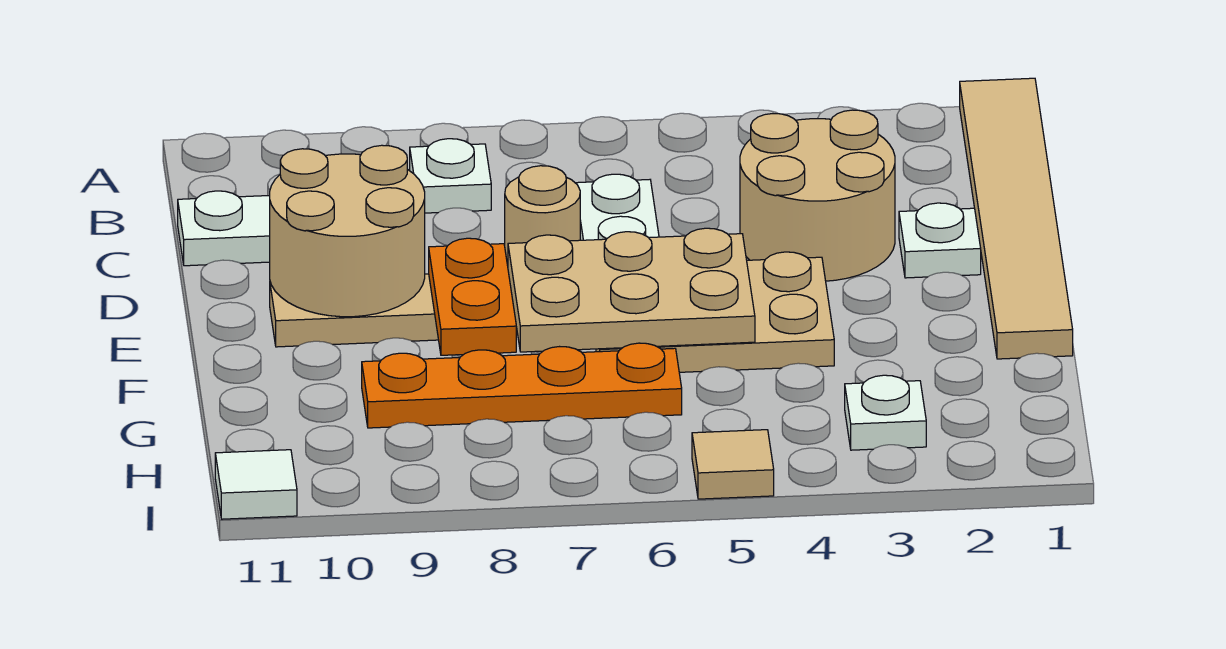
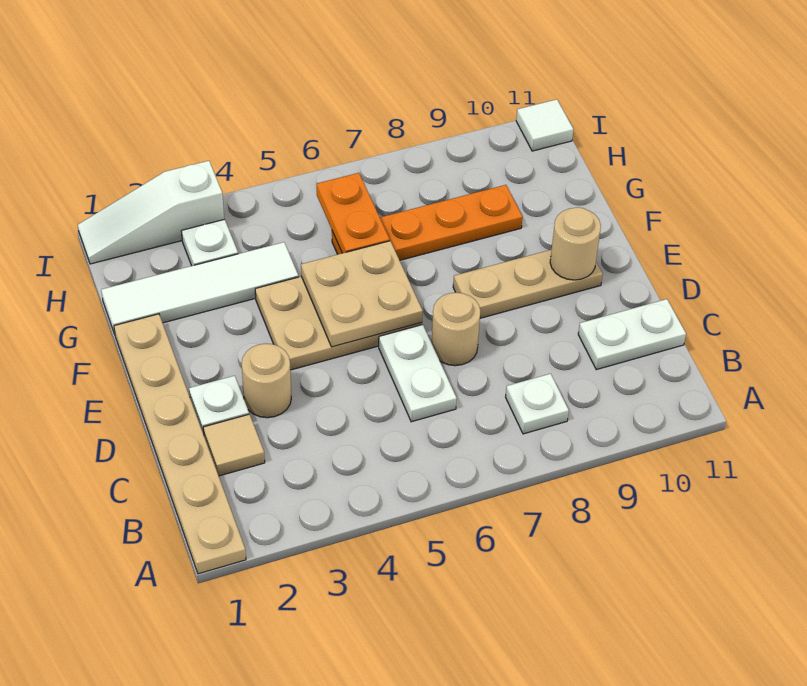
tan 1x6 tile [960,78,1073,359] -> tan 1x6 plate [114,314,246,574]
tan 2x2 round brick [740,110,895,281] -> tan 1x1 round brick [242,344,291,418]
tan 2x2 round brick [270,145,425,317] -> tan 1x1 round brick [550,207,601,280]
tan 2x3 plate [508,228,755,352] -> tan 2x2 plate [301,241,423,347]
orange 1x2 plate [429,238,516,355] -> orange 1x2 plate moved to [317,173,390,253]
none -> white 1x4 tile [101,242,298,334]
none -> white 1x3 slope [78,161,224,264]
tan 1x1 tile [692,430,774,499] -> tan 1x1 tile moved to [203,414,265,476]

